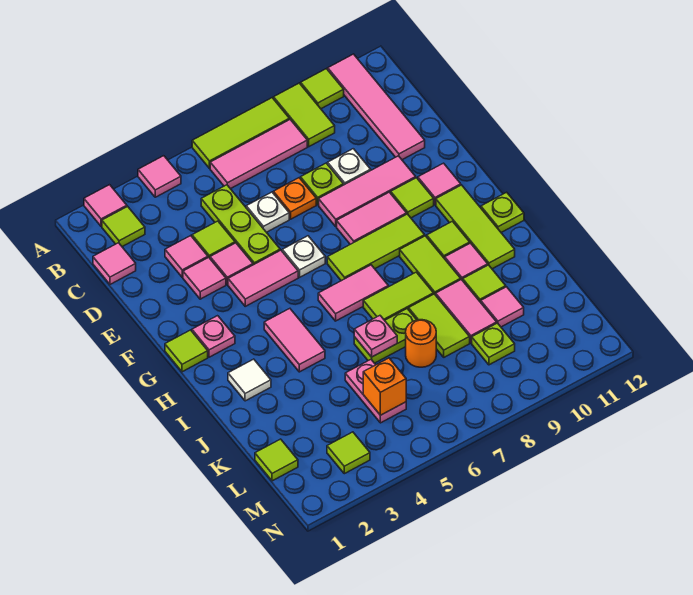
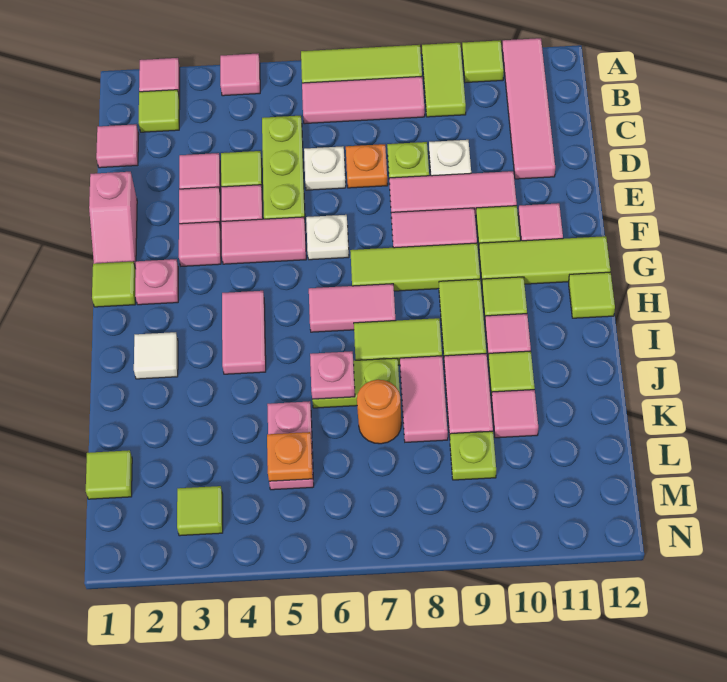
none -> pink 1x2 slope [89,172,137,269]
none -> pink 1x1 tile [179,222,221,266]
lime 1x3 tile [436,185,515,269] -> lime 1x3 tile turned to [479,236,610,284]
lime 1x1 plate [481,192,524,232] -> lime 1x1 tile [569,272,615,318]
lime 1x2 tile [409,294,470,357] -> pink 1x2 tile [400,356,448,442]
orange 1x1 brick [363,358,406,415] -> orange 1x1 plate [267,432,313,481]

